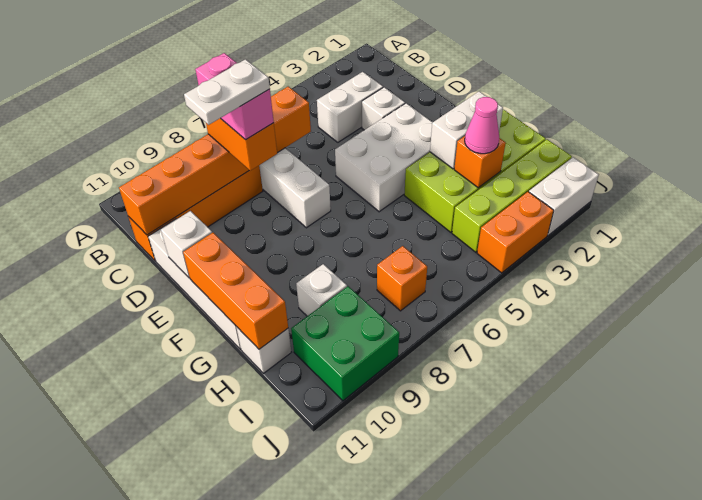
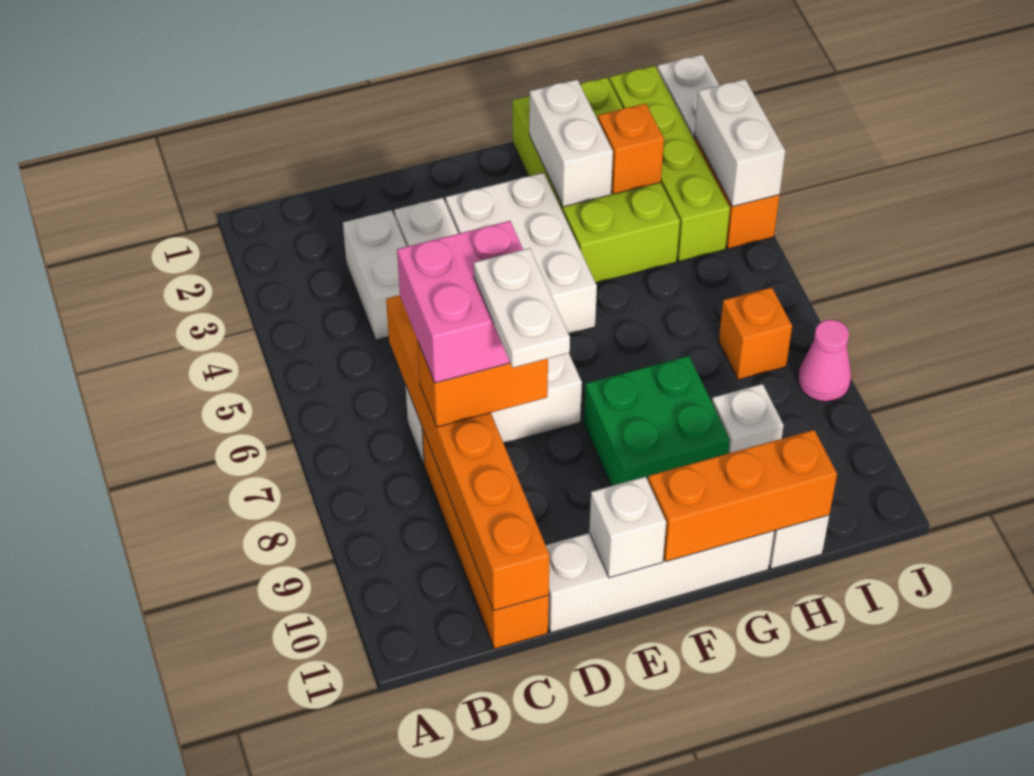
pink 1x2 brick [195,53,274,140] -> pink 2x2 brick [397,221,523,383]
pink 1x1 cone [465,97,499,154] -> pink 1x1 cone moved to [798,320,851,402]
green 2x2 brick [291,286,399,401] -> green 2x2 brick moved to [584,356,730,486]
none -> white 1x2 brick [694,79,785,207]

